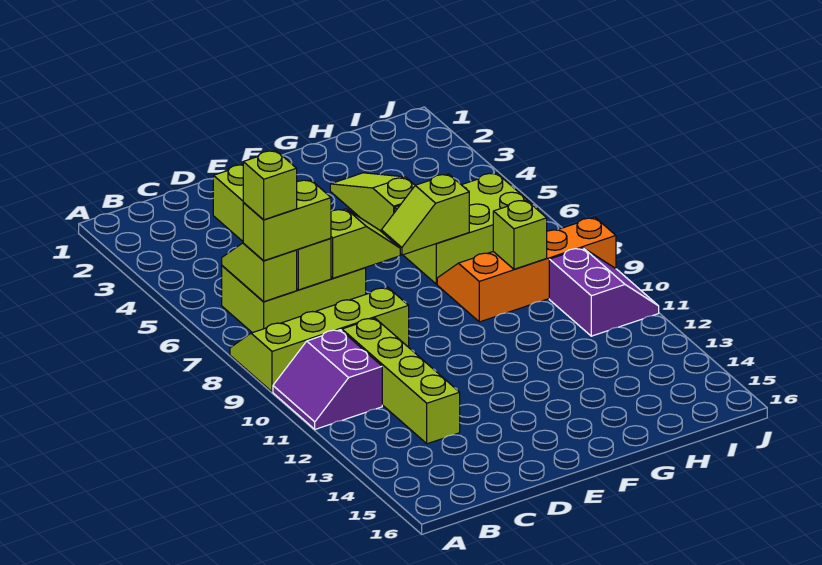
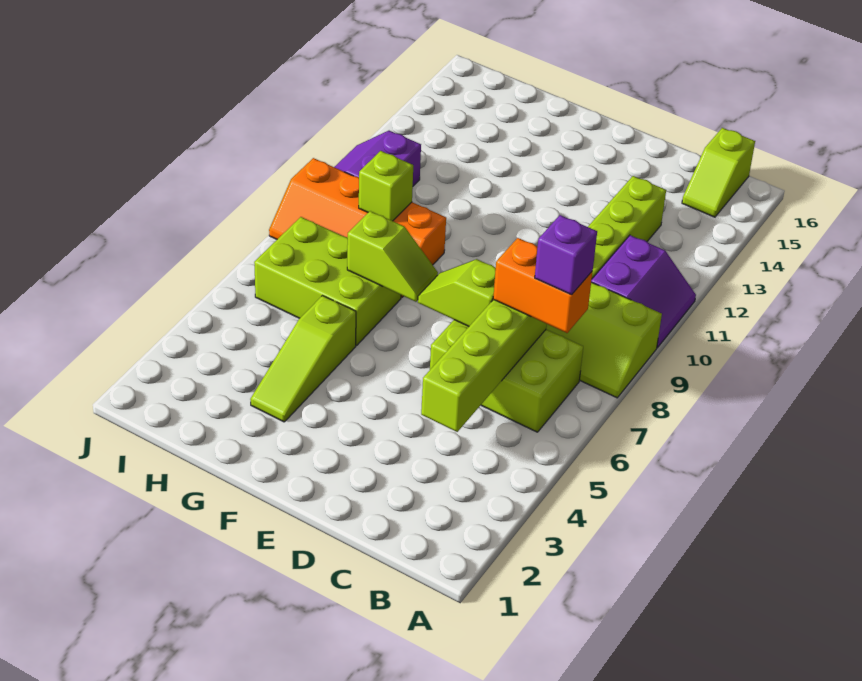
lime 1x2 slope [222,243,297,302] -> lime 1x2 slope moved to [682,128,755,217]
lime 1x2 brick [243,180,331,261] -> orange 1x2 brick [493,238,593,333]
lime 1x1 brick [243,151,297,220] -> purple 1x1 brick [535,215,597,295]

